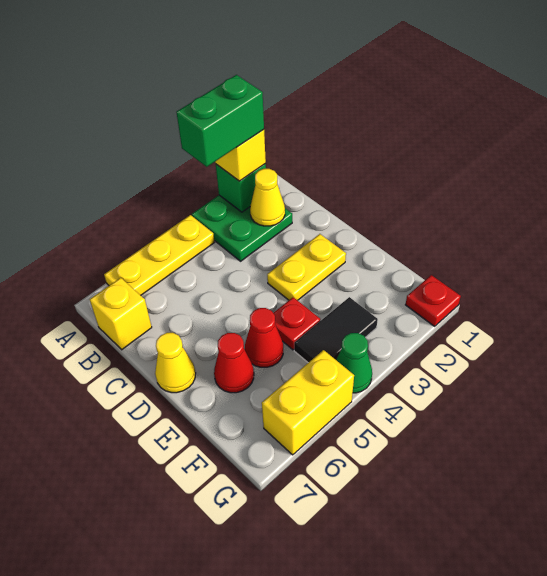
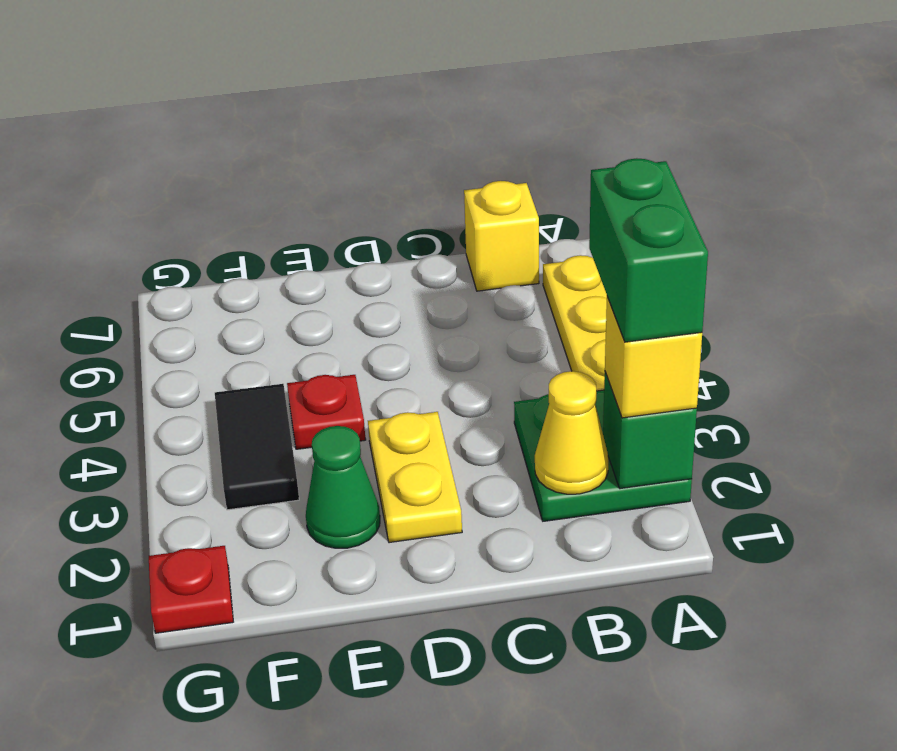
yellow 1x1 cone [155,333,196,393] -> none
red 1x1 cone [245,308,283,367] -> none
red 1x1 cone [214,333,254,393] -> none
green 1x1 cone [336,333,372,393] -> green 1x1 cone moved to [306,426,380,548]
yellow 1x2 brick [262,350,354,455] -> none

